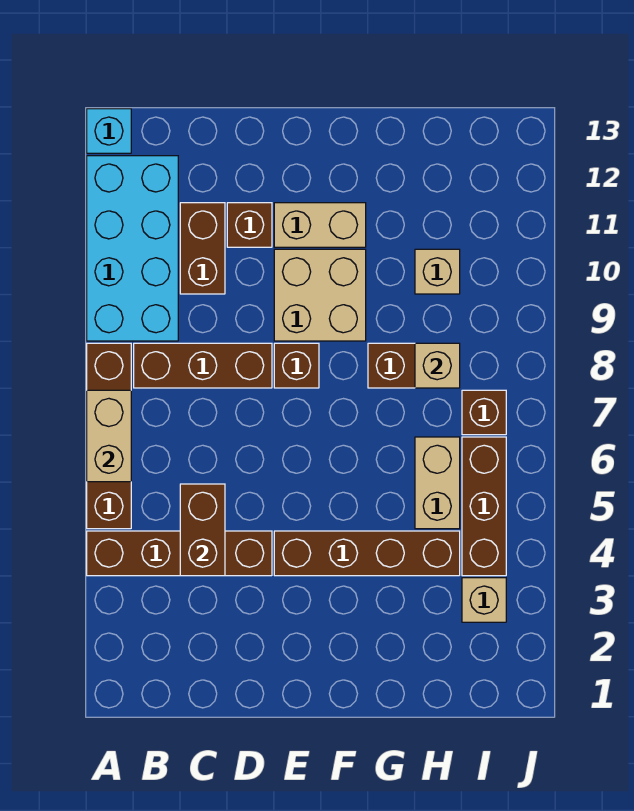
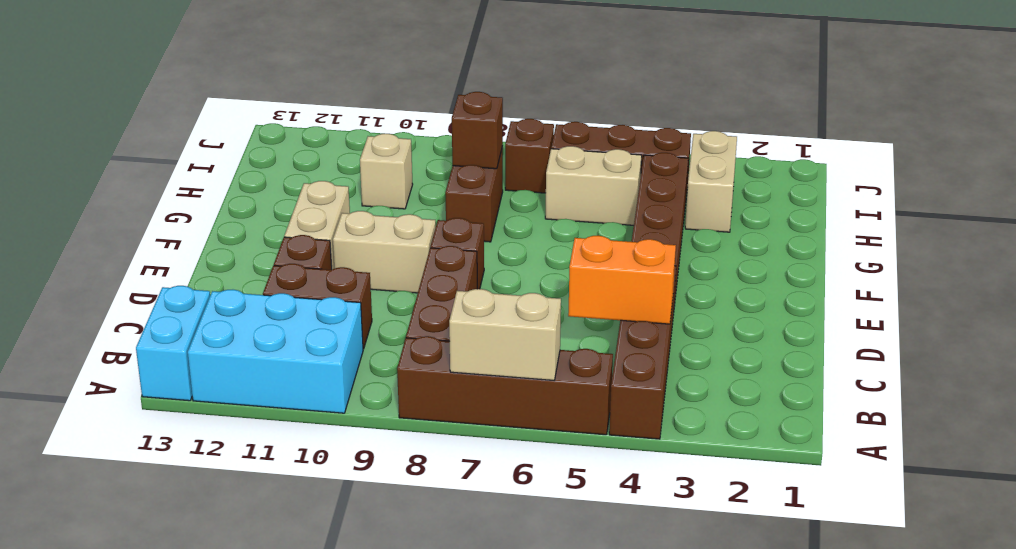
cyan 2x4 brick [87,156,178,341] -> cyan 2x3 brick [188,290,363,413]
cyan 1x1 brick [87,109,131,153] -> cyan 1x2 brick [136,286,210,401]
brown 1x2 brick [180,484,225,576] -> orange 1x2 brick [568,236,676,324]
tan 2x2 brick [274,249,366,341] -> tan 1x2 brick [333,211,436,293]
tan 1x1 brick [415,343,460,388] -> brown 1x1 brick [452,92,503,169]
tan 1x1 brick [462,578,506,622] -> tan 1x2 brick [685,131,737,232]

